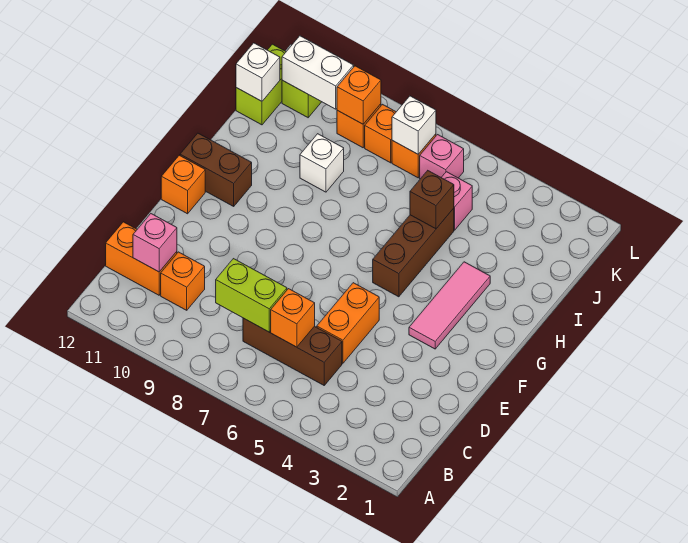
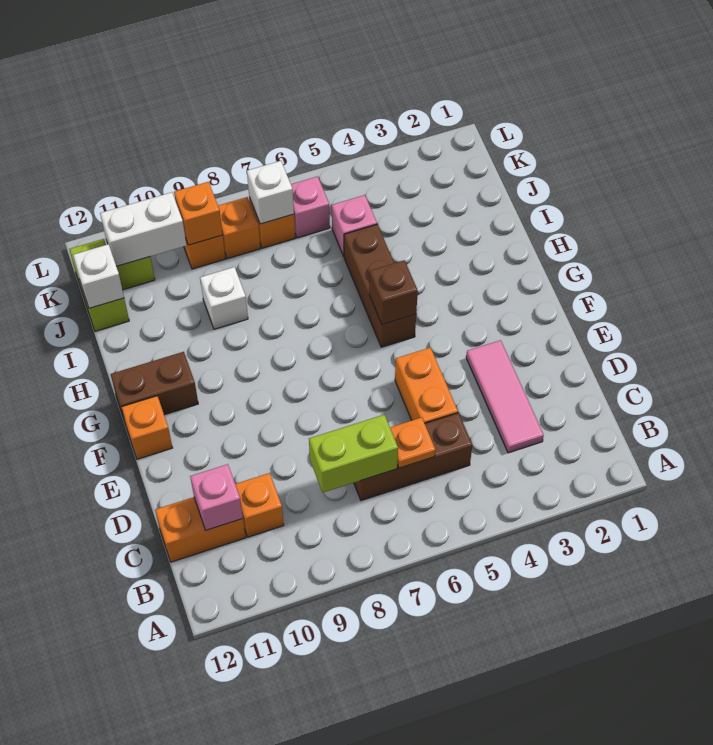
orange 1x1 brick [271,289,315,347] -> orange 1x1 plate [390,417,436,468]
pink 1x3 tile [409,262,490,349] -> pink 1x3 tile moved to [466,340,544,453]
brown 1x1 brick [410,171,454,229] -> brown 1x1 brick moved to [369,260,418,324]

